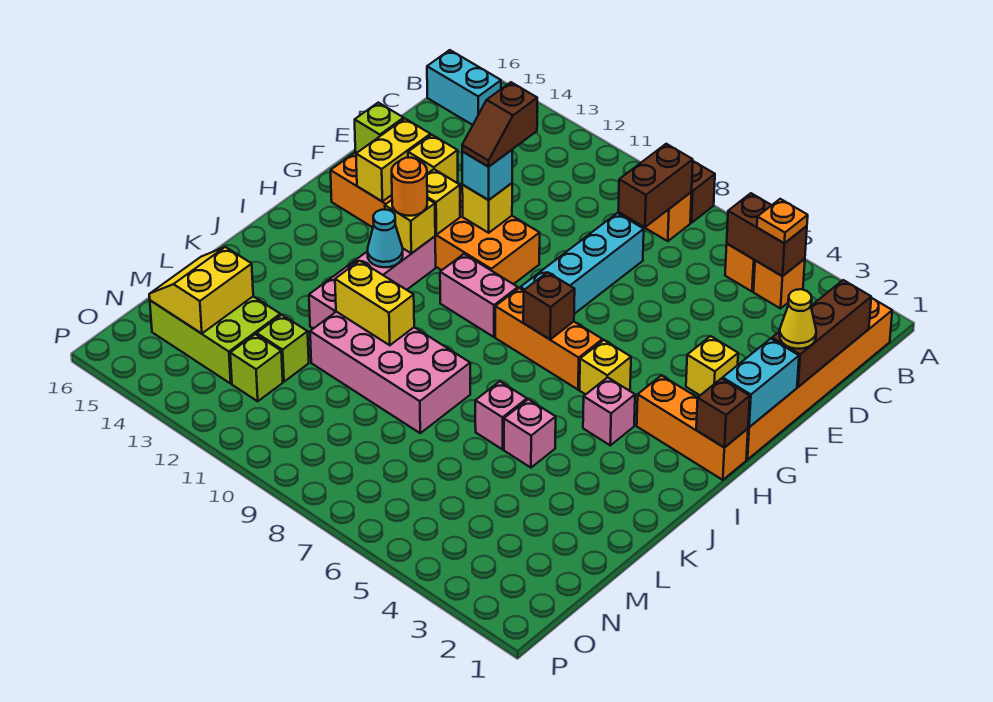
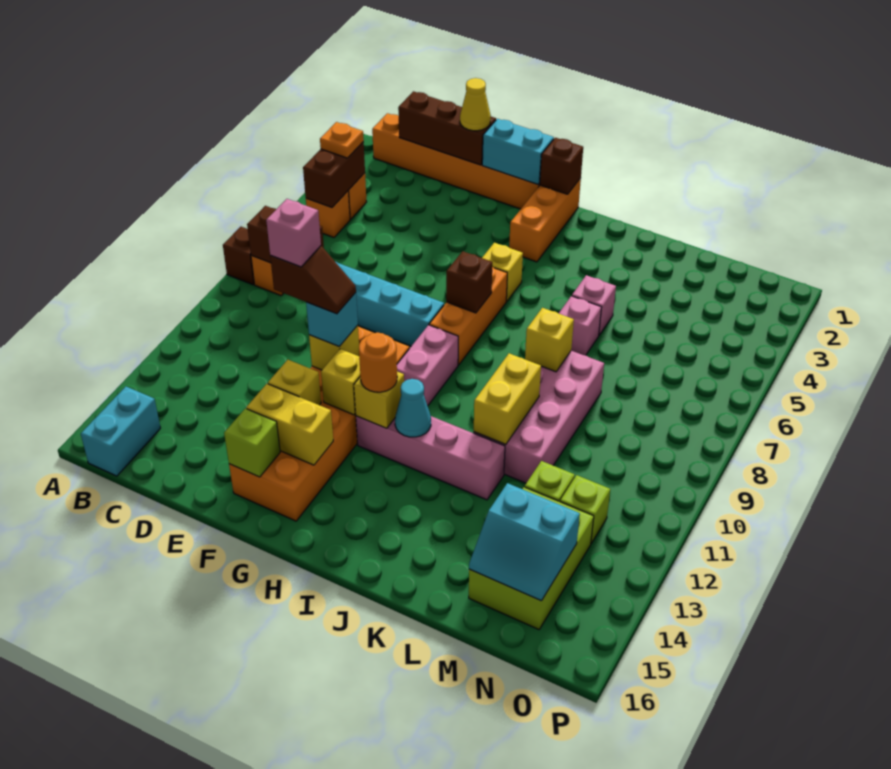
yellow 1x1 brick [686,336,738,395] -> yellow 1x1 brick moved to [525,308,574,372]
pink 1x1 brick [583,377,635,445] -> pink 1x1 brick moved to [266,199,321,267]
yellow 2x2 slope [149,247,253,334] -> cyan 2x2 slope [469,483,580,601]

